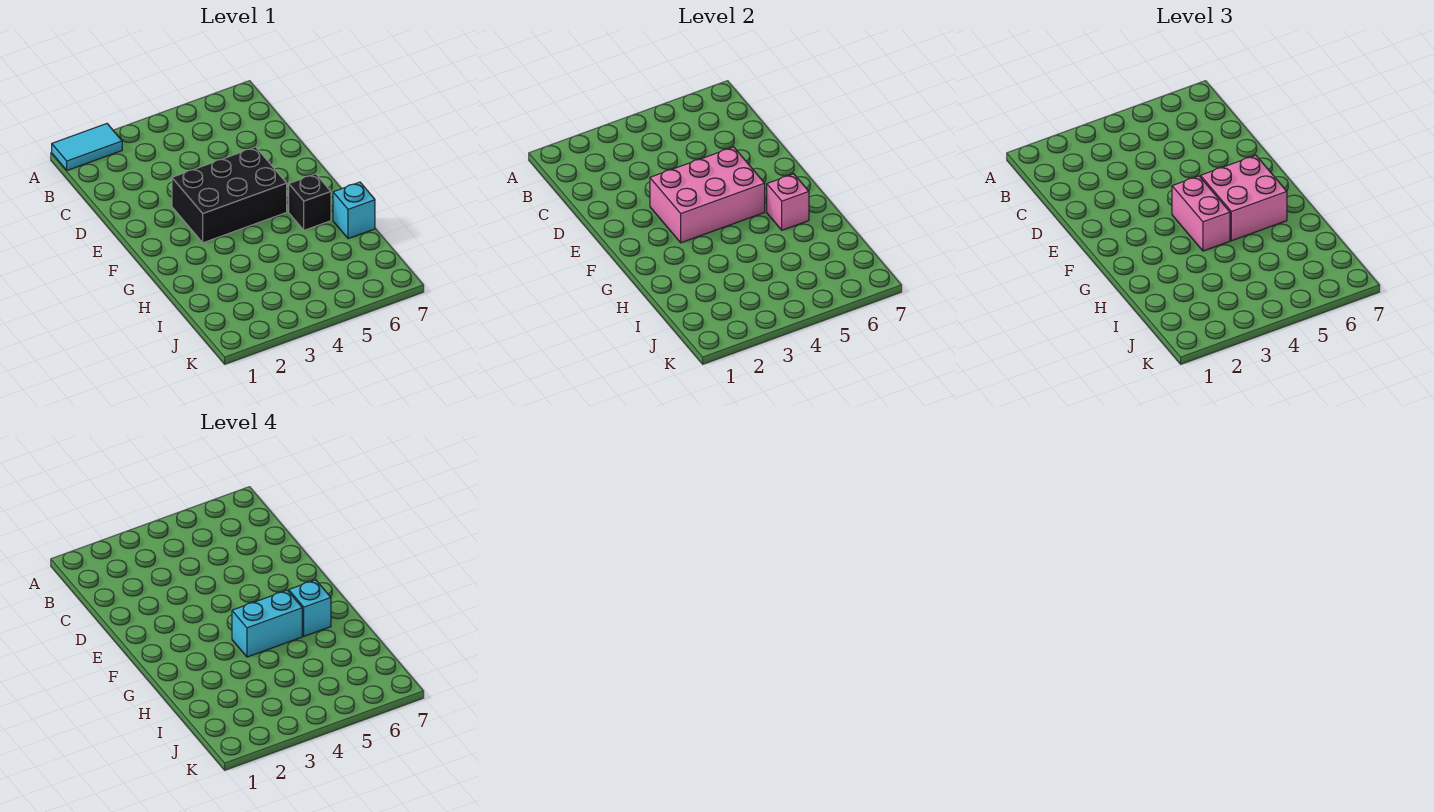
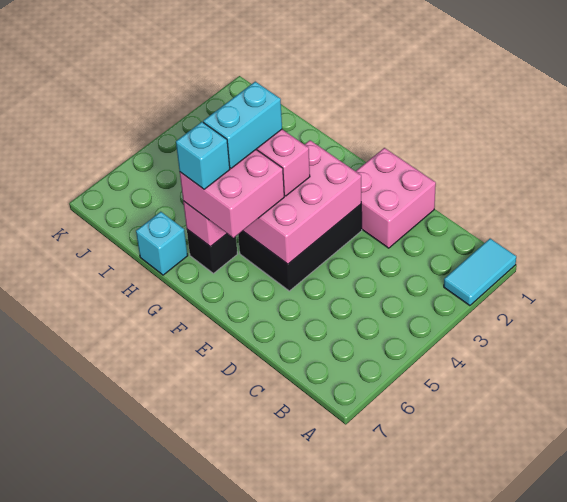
none -> pink 2x2 brick [356,148,436,248]

